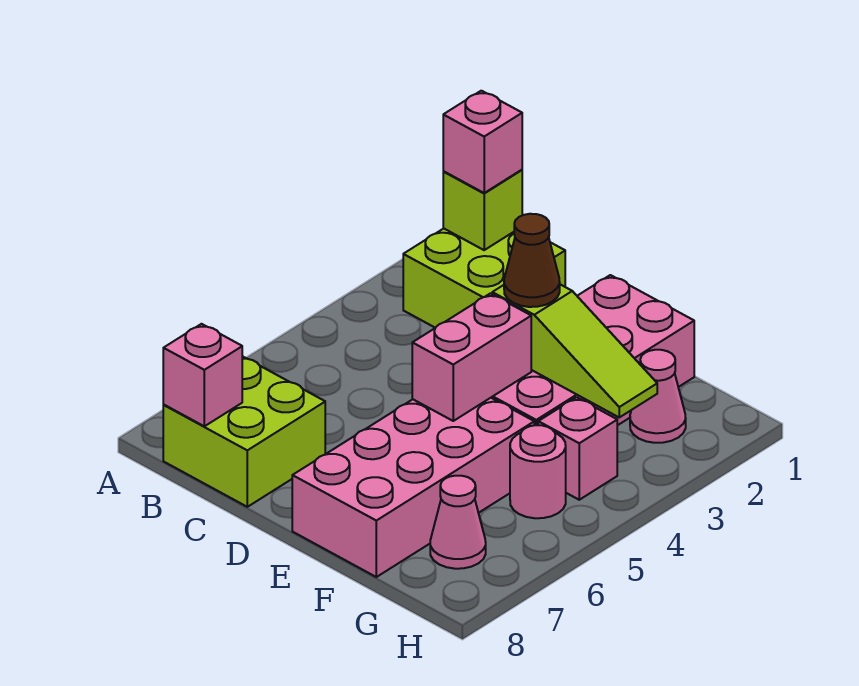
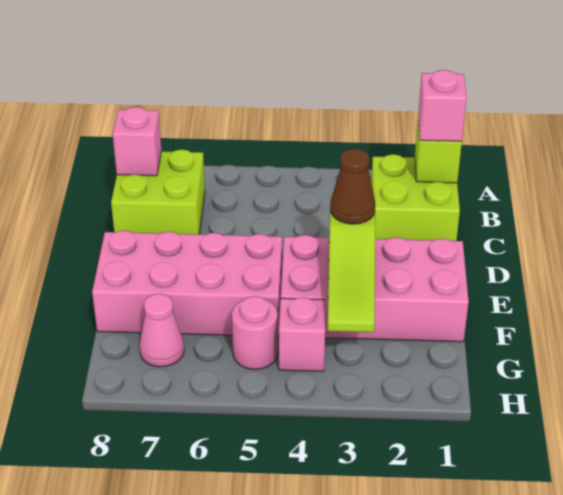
pink 1x2 brick [412,293,531,421] -> none
pink 1x1 cone [630,350,686,443] -> none

